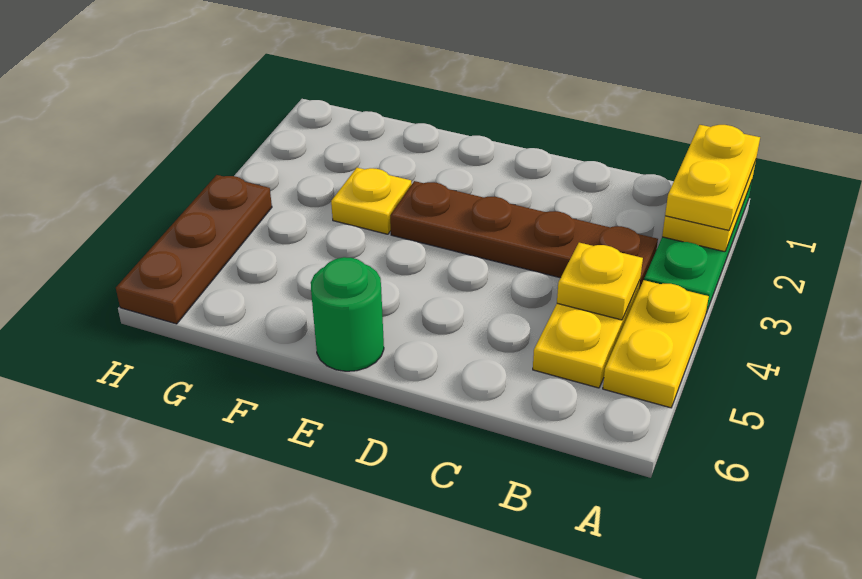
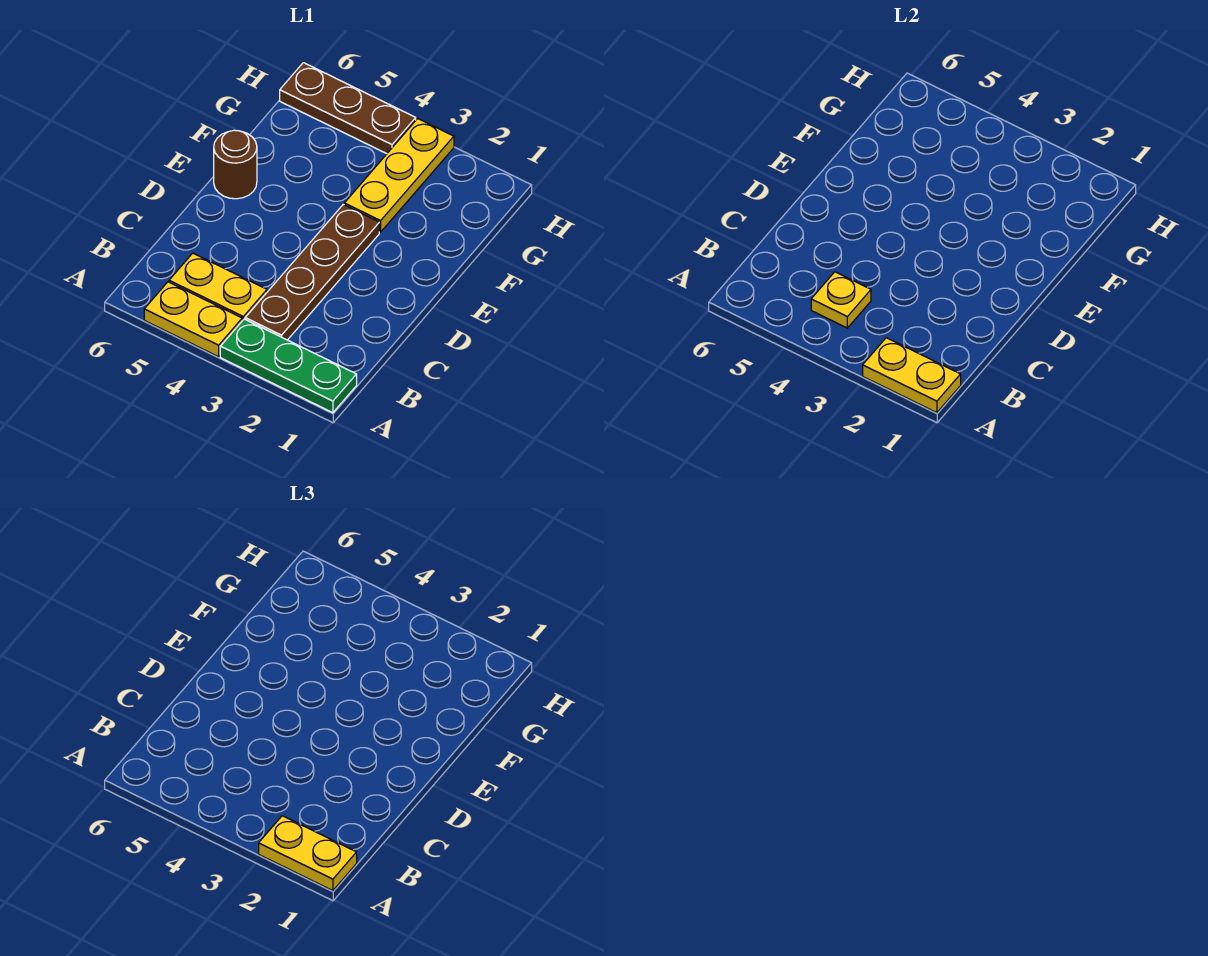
green 1x1 round brick [311,257,384,371] -> brown 1x1 round brick [214,130,257,199]
yellow 1x1 plate [331,168,412,234] -> yellow 1x3 plate [344,119,454,232]

